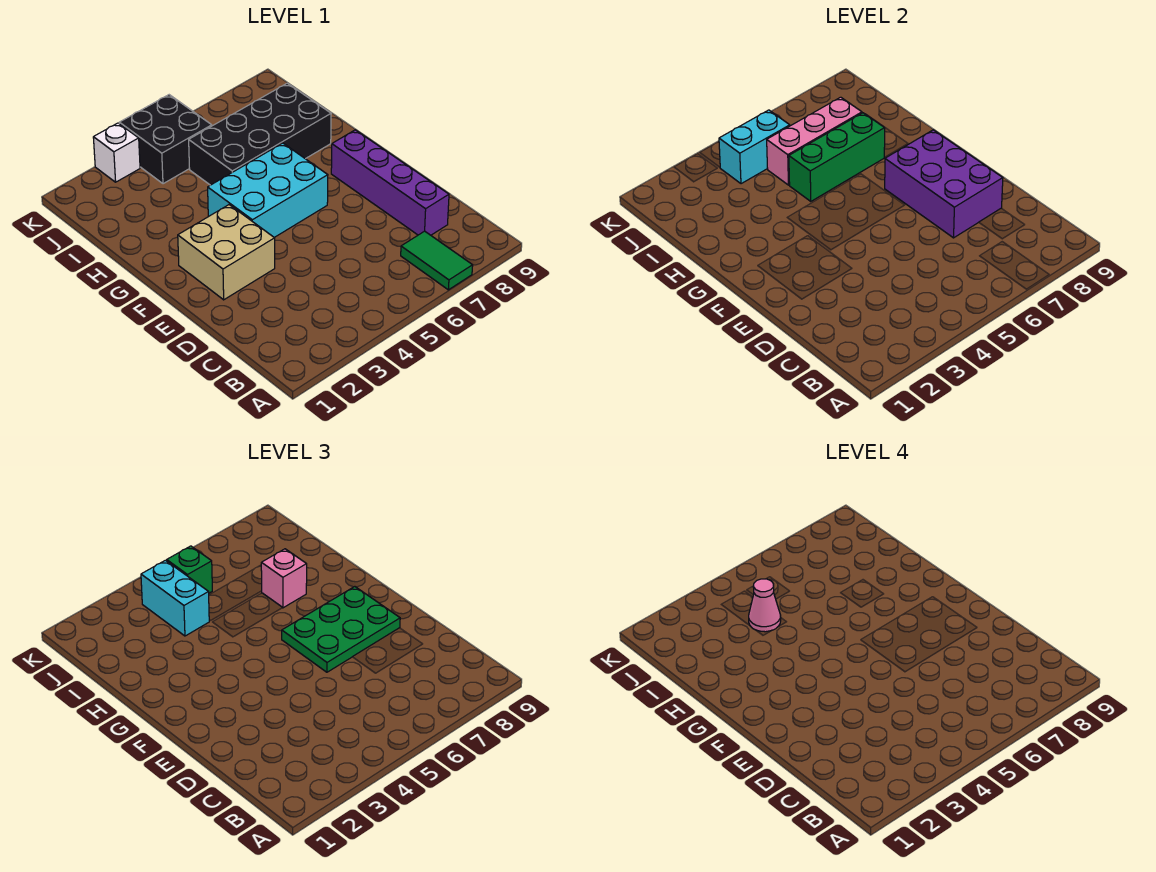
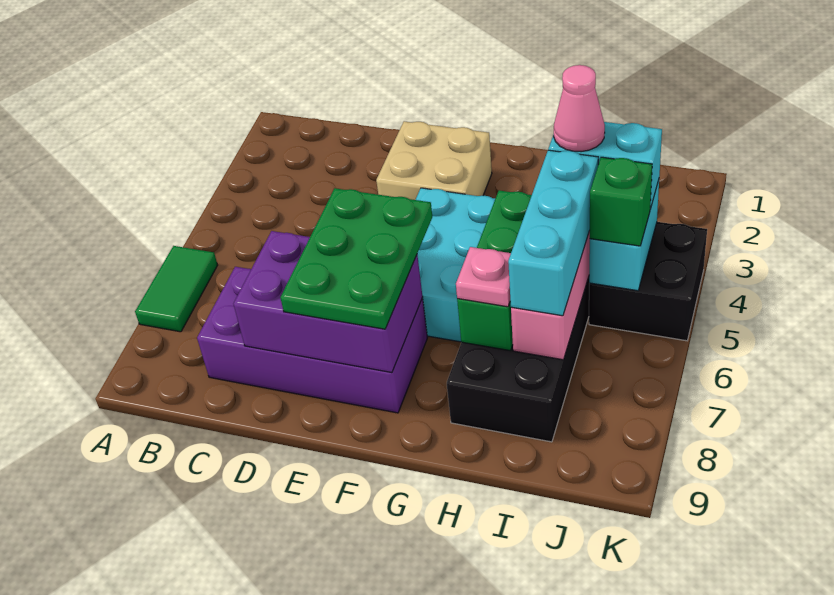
green 1x2 tile [401,231,473,290] -> green 1x2 tile turned to [135,246,218,332]
purple 1x4 brick [331,130,449,235] -> purple 2x4 brick [197,267,427,413]
pink 1x1 brick [261,549,307,608] -> pink 1x1 plate [456,247,511,307]
none -> cyan 1x3 brick [508,150,598,316]
white 1x1 brick [93,123,140,182] -> none

